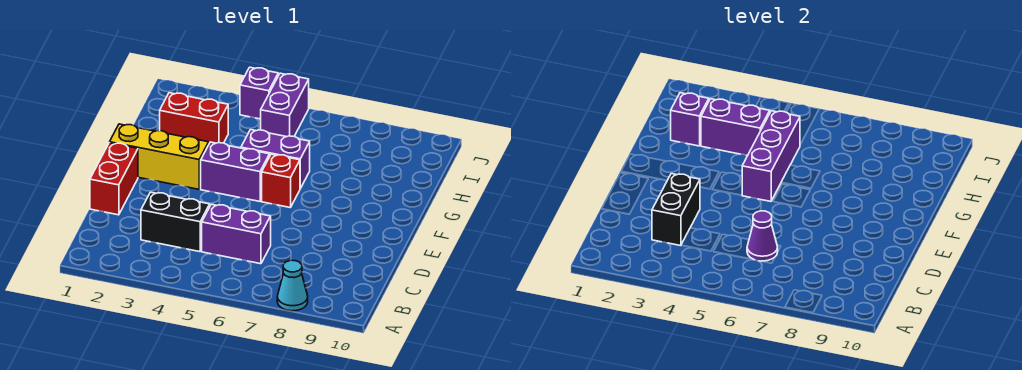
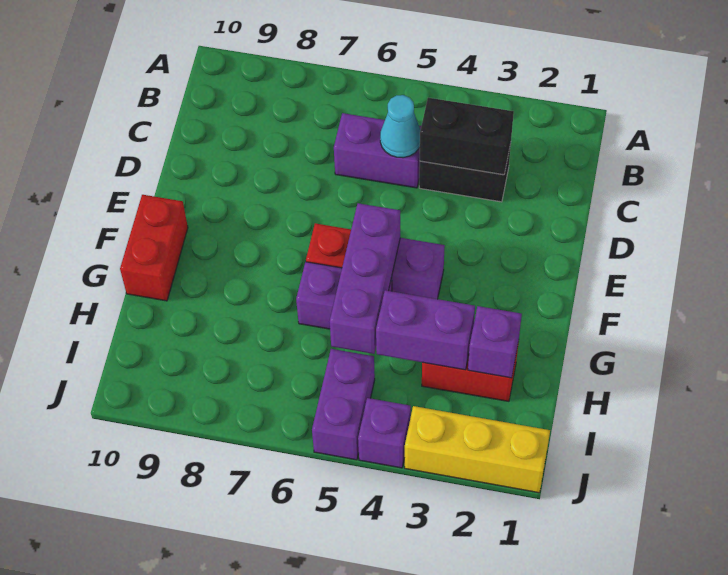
cyan 1x1 cone [277,260,308,311] -> cyan 1x1 cone moved to [380,95,421,158]
black 1x2 brick [652,174,700,246] -> black 1x2 brick turned to [420,98,514,175]
purple 1x1 cone [747,211,778,261] -> none
red 1x2 brick [90,143,138,215] -> red 1x2 brick moved to [120,195,188,301]
yellow 1x3 brick [110,124,209,189] -> yellow 1x3 brick moved to [405,406,550,493]

